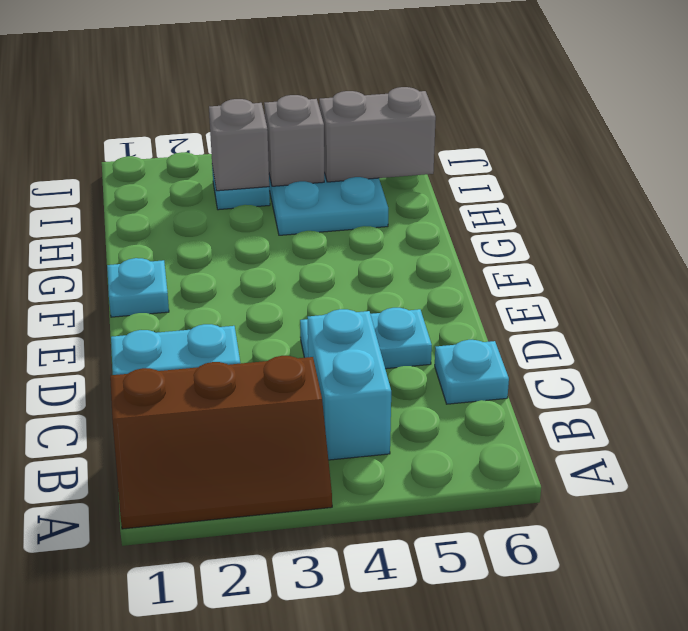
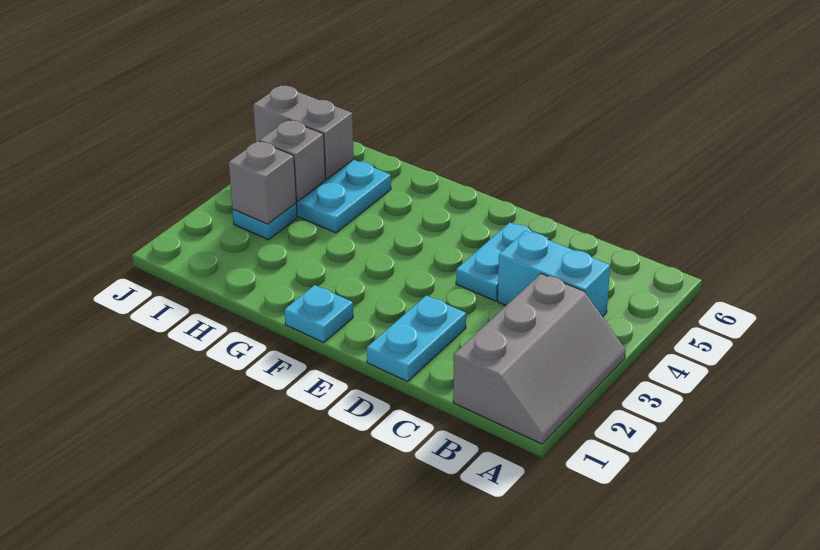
brown 2x3 slope [110,356,332,529] -> grey 2x3 slope [453,274,626,444]
cyan 1x1 plate [435,340,509,404] -> none
grey 1x2 brick [319,87,436,182] -> grey 1x2 brick turned to [253,85,354,179]

